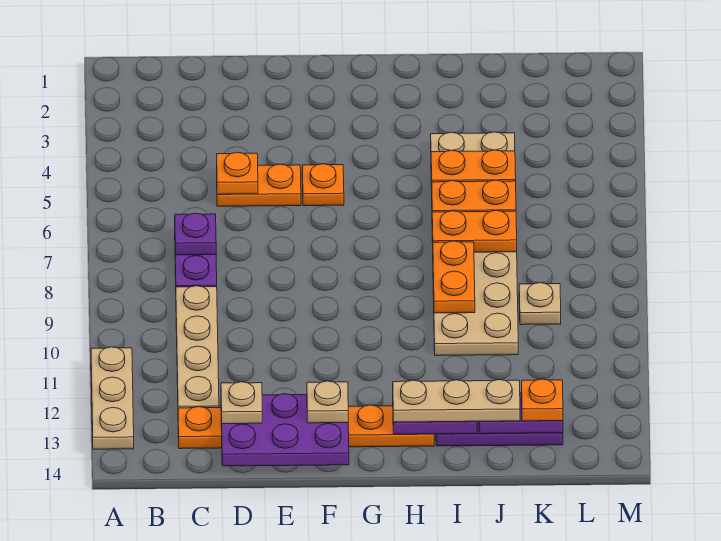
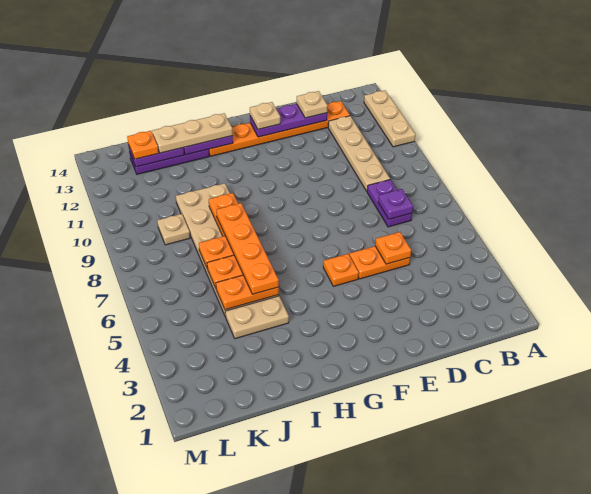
purple 2x3 plate [221,394,349,466] -> purple 1x3 plate [250,104,327,137]
none -> orange 1x4 plate [216,203,279,294]

